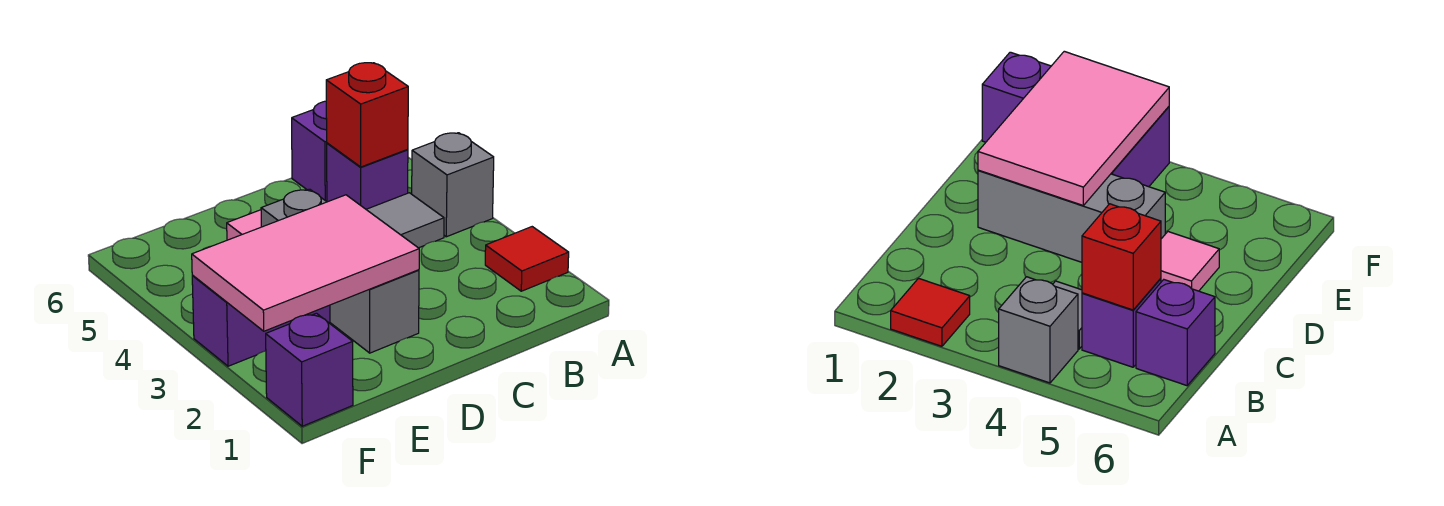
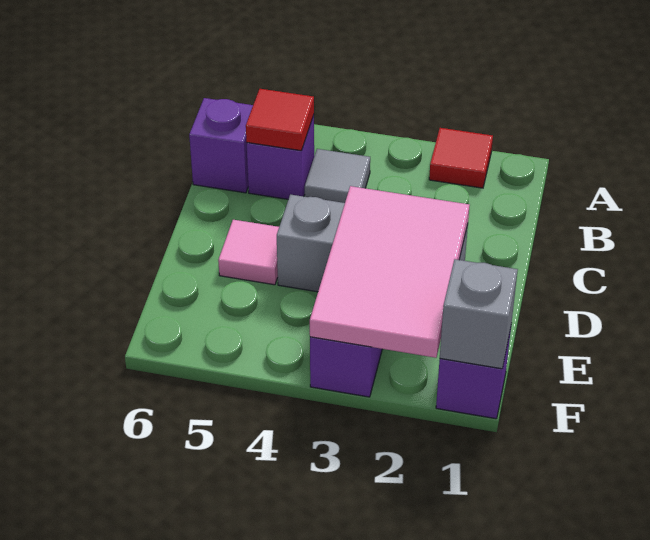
grey 1x1 brick [412,133,494,237] -> grey 1x1 brick moved to [440,259,518,369]
red 1x1 brick [326,63,408,167] -> red 1x1 tile [246,89,314,151]

